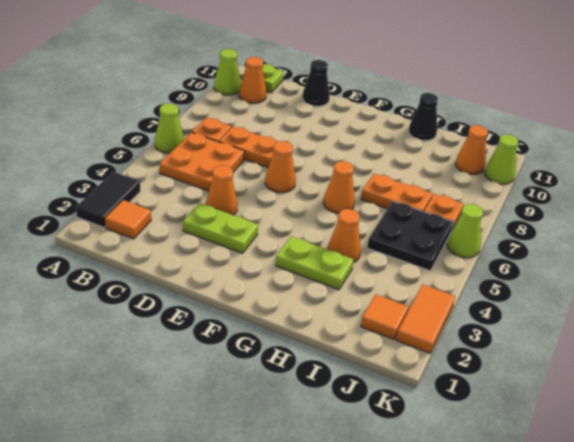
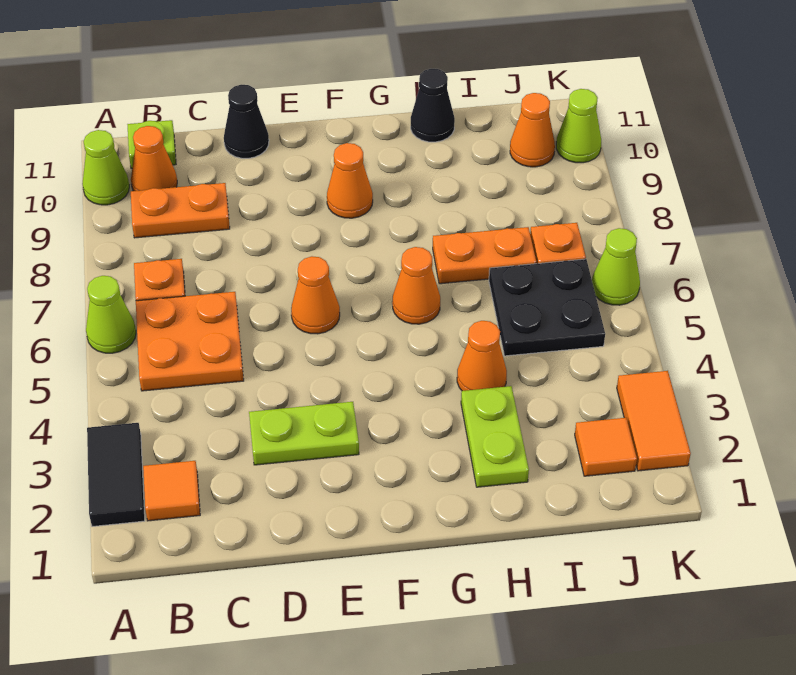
orange 1x2 plate [219,127,278,168] -> orange 1x2 plate moved to [131,183,230,238]
orange 1x1 cone [206,165,238,215] -> orange 1x1 cone moved to [327,143,373,218]
lime 1x2 plate [276,236,354,290] -> lime 1x2 plate turned to [461,386,529,487]

